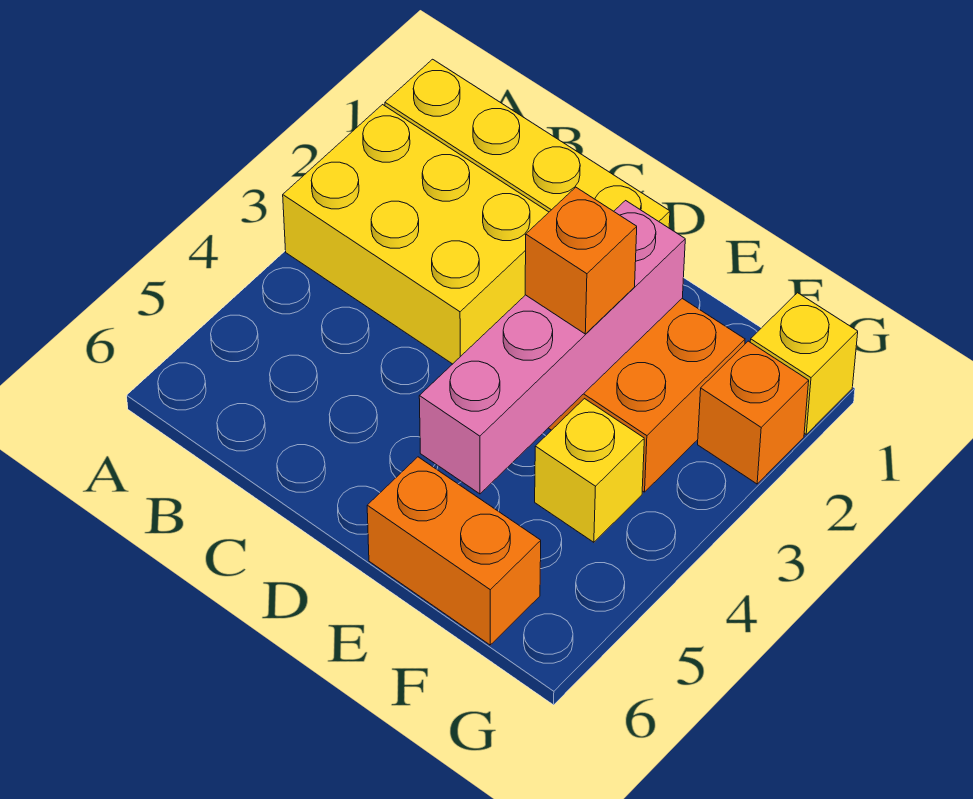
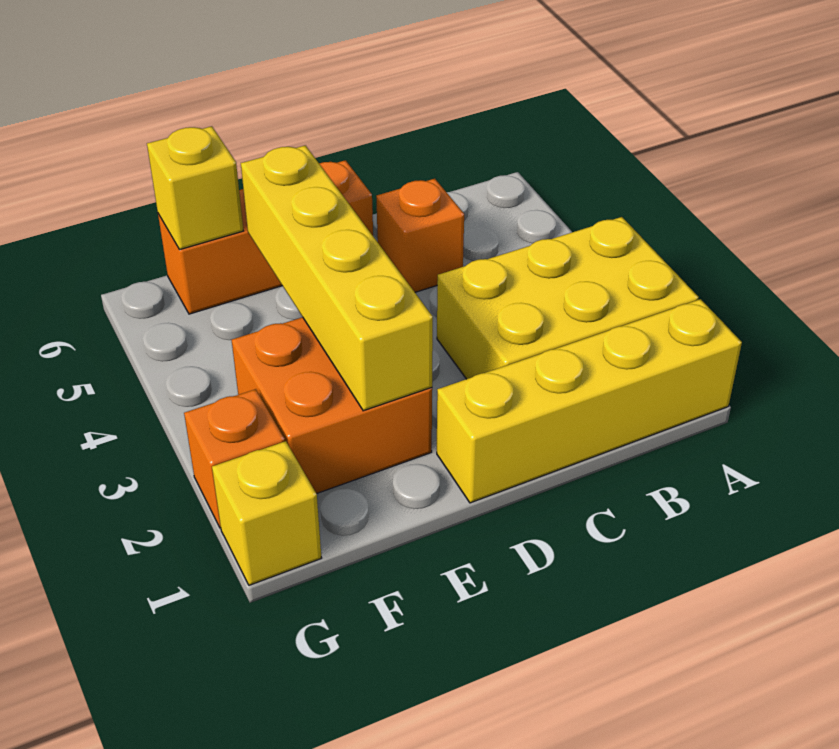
pink 1x4 brick [419,201,685,494] -> yellow 1x4 brick [241,145,433,411]
orange 1x1 brick [525,187,637,334] -> orange 1x1 brick moved to [376,179,464,292]
orange 1x2 brick [367,457,541,645] -> orange 1x3 brick [158,160,373,314]
yellow 1x1 brick [535,399,644,542] -> yellow 1x1 brick moved to [147,126,243,250]

